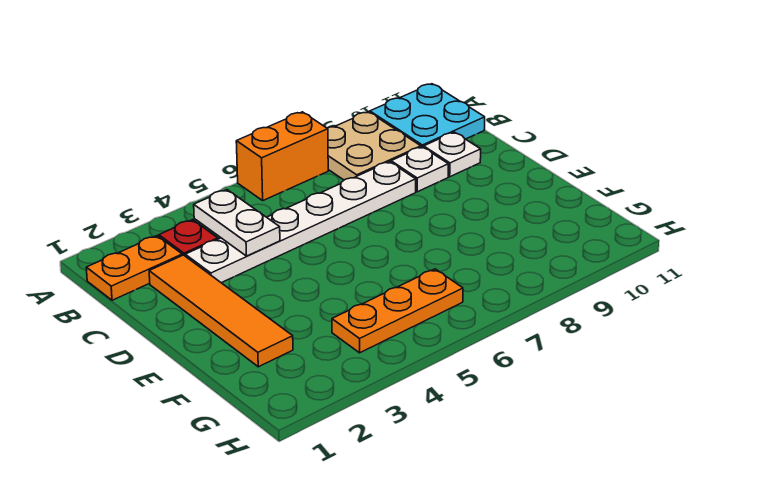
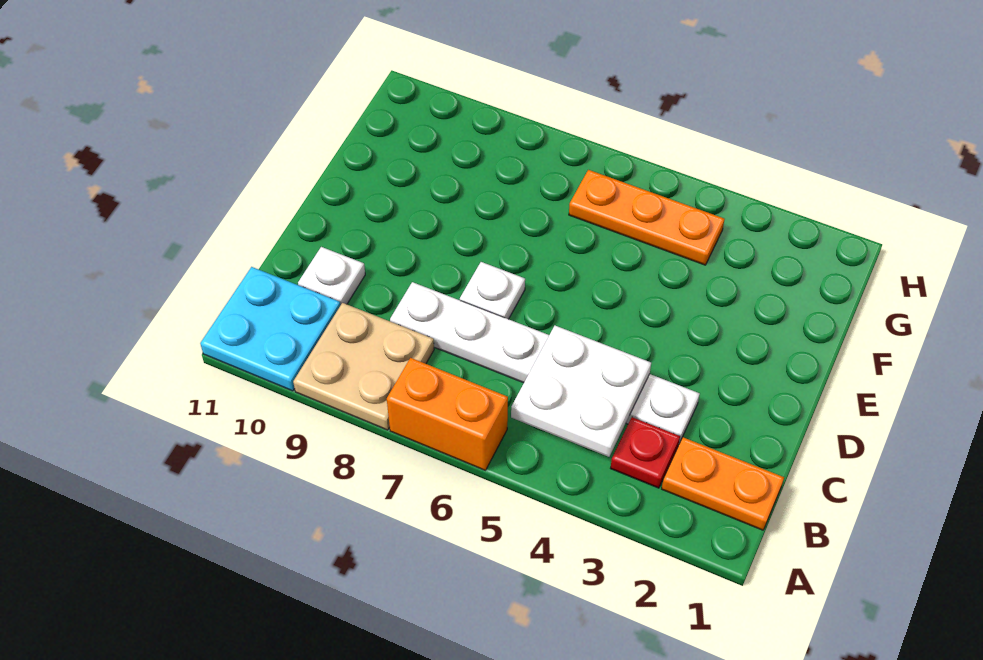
white 1x2 plate [194,190,280,256] -> white 2x2 plate [511,326,651,457]
orange 1x4 tile [149,255,293,367] -> none
white 1x1 plate [391,147,448,192] -> white 1x1 plate moved to [460,262,525,319]

